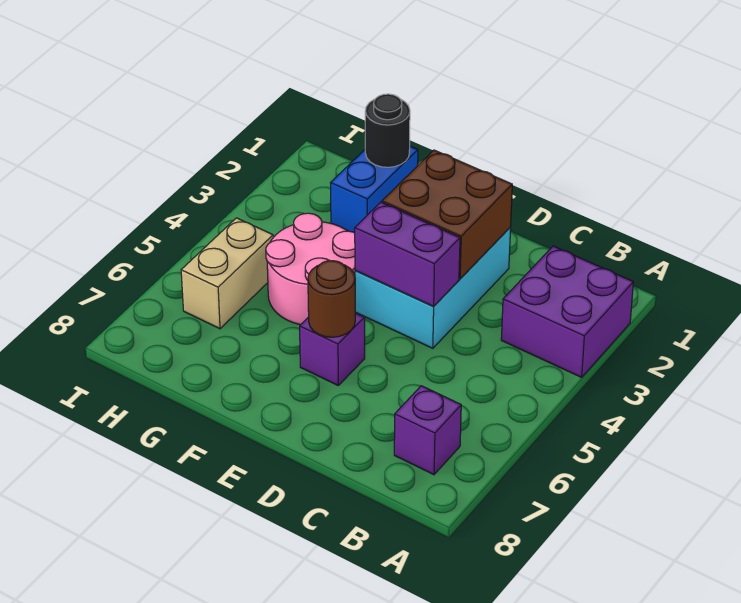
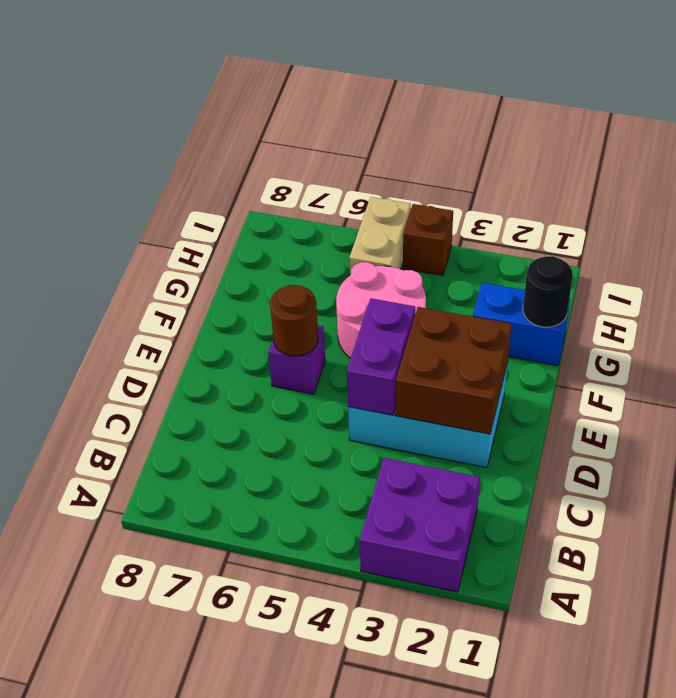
purple 1x1 brick [394,386,461,475] -> none
tan 1x2 brick [181,218,273,329] -> tan 1x2 brick turned to [349,197,411,275]
none -> brown 1x1 brick [403,204,453,275]

